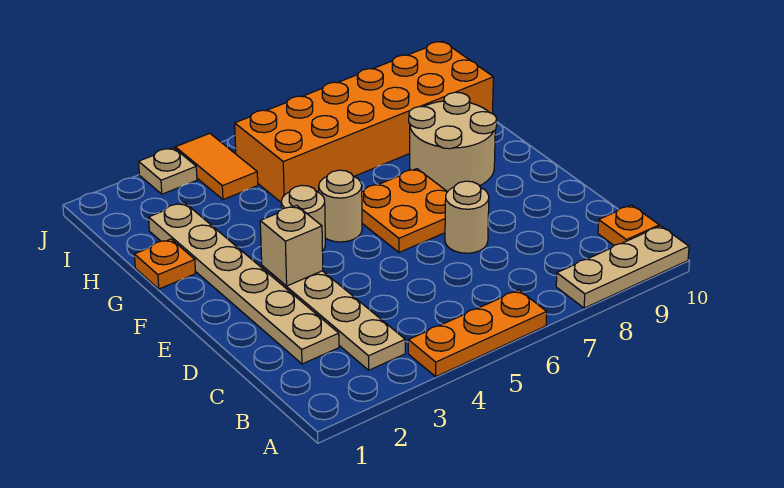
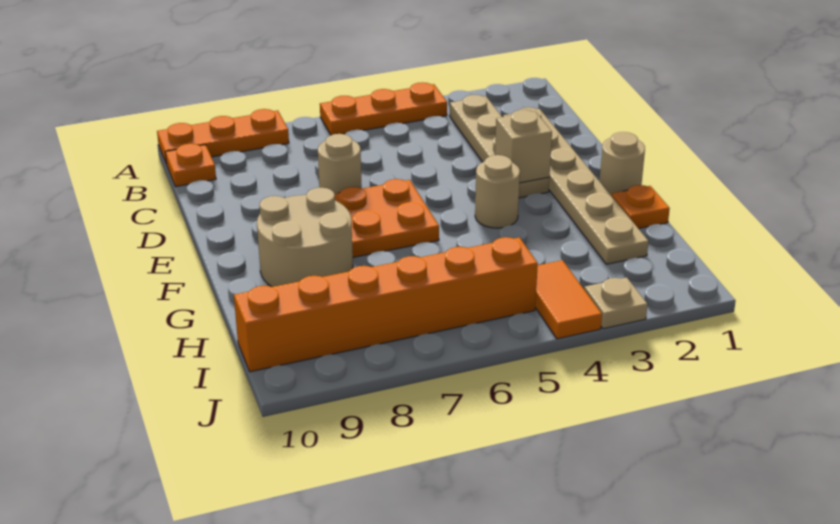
tan 1x3 plate [556,226,689,308] -> orange 1x3 plate [157,109,289,164]
tan 1x1 round brick [319,170,362,242] -> tan 1x1 round brick moved to [600,132,645,195]
orange 2x6 brick [235,41,493,202] -> orange 1x6 brick [234,237,538,372]

